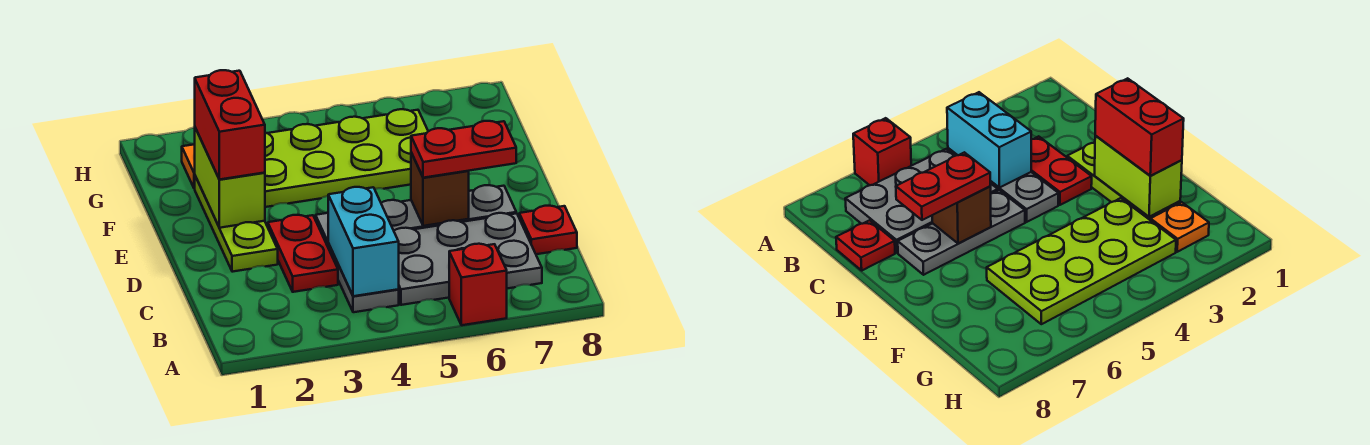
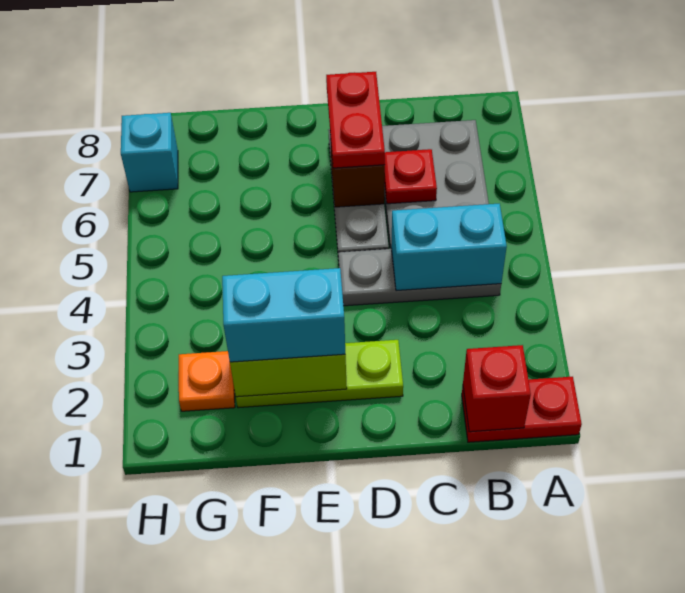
red 1x1 brick [449,244,507,325] -> red 1x1 brick moved to [463,345,531,432]
red 1x2 plate [268,215,338,292] -> red 1x2 plate moved to [462,377,582,442]
red 1x1 plate [519,206,577,254] -> red 1x1 plate moved to [384,149,437,204]
red 1x2 brick [195,70,265,179] -> cyan 1x2 brick [222,268,345,362]
lime 2x4 plate [265,109,428,207] -> none
none -> cyan 1x1 brick [121,113,178,192]

